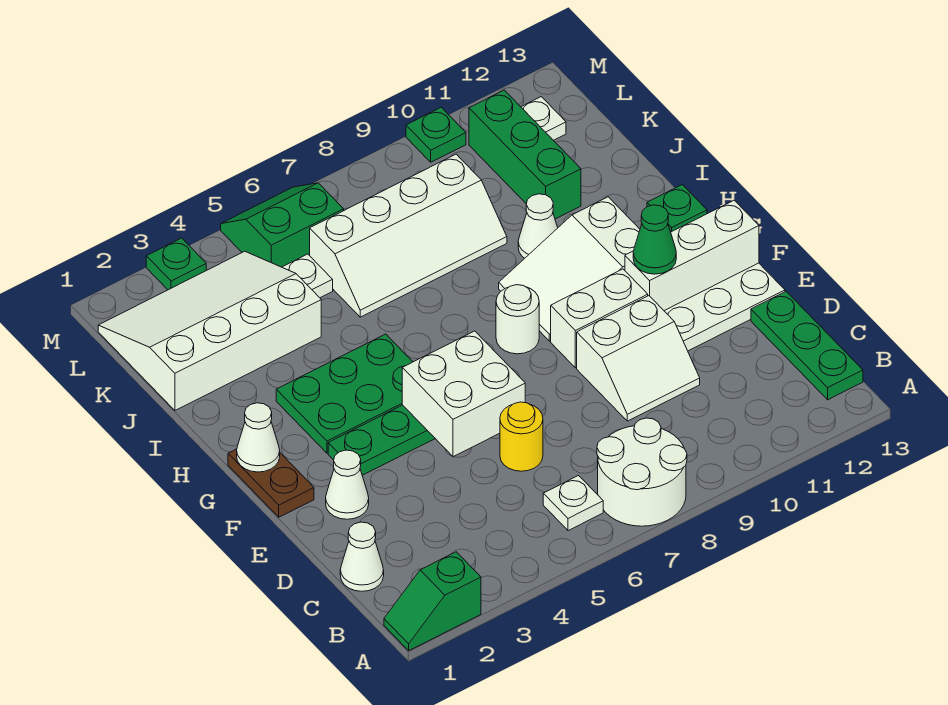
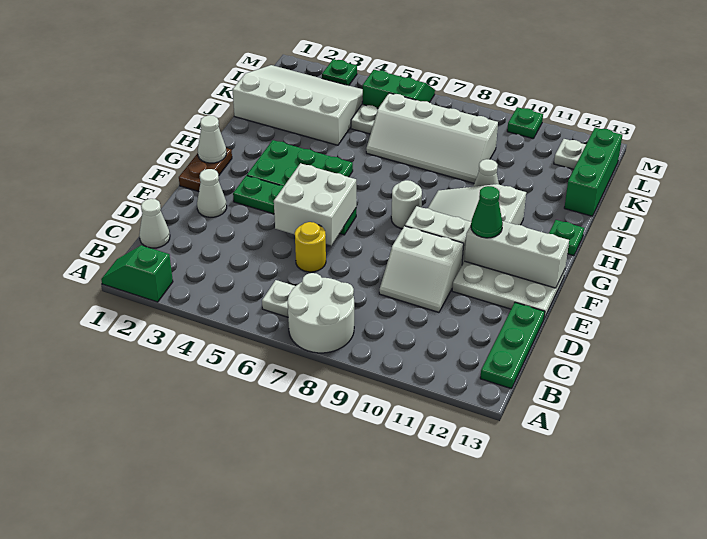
green 1x3 brick [469,90,581,219] -> green 1x3 brick moved to [564,128,622,216]

